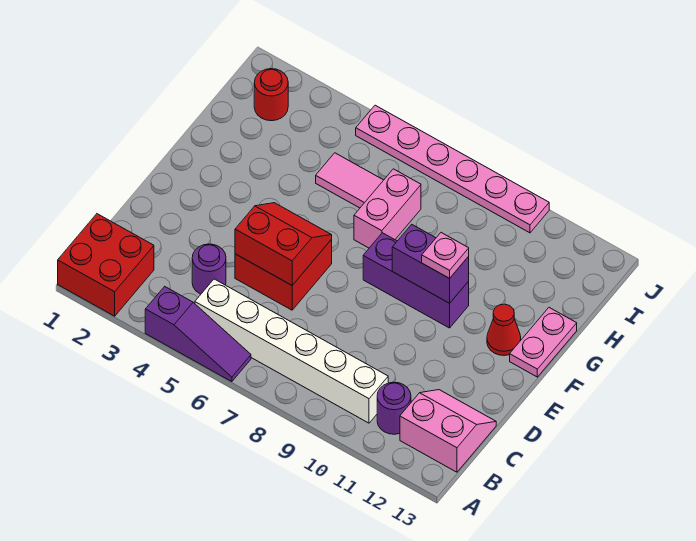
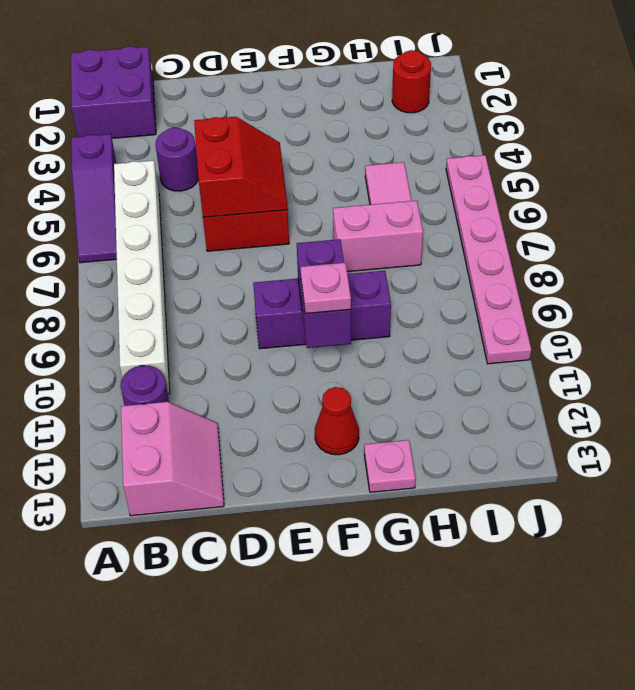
red 2x2 brick [58,214,154,316] -> purple 2x2 brick [71,46,156,138]
purple 1x3 brick [363,233,469,328] -> purple 1x3 brick turned to [253,271,391,349]
pink 1x2 plate [510,308,577,377] -> pink 1x1 plate [364,440,416,492]

